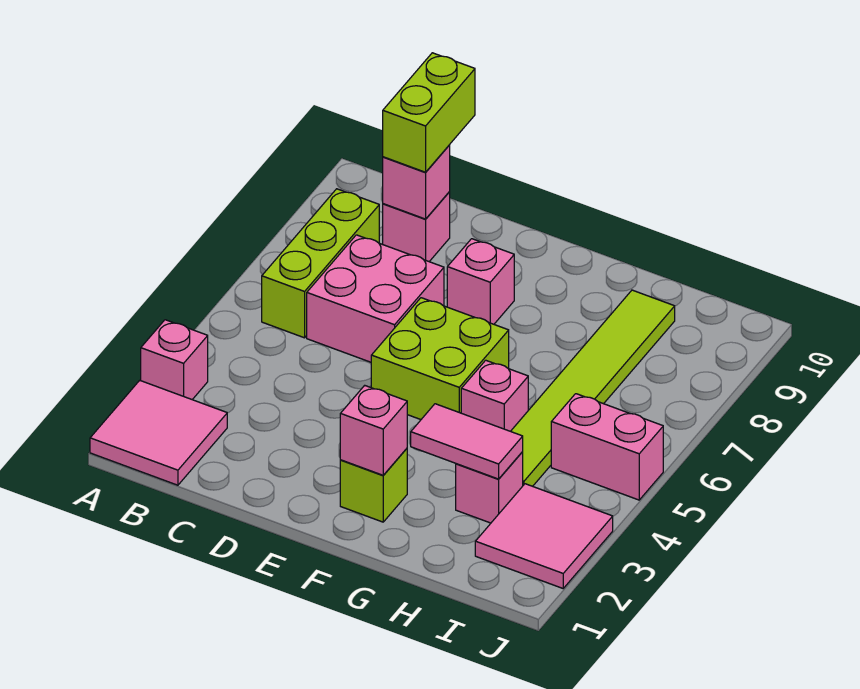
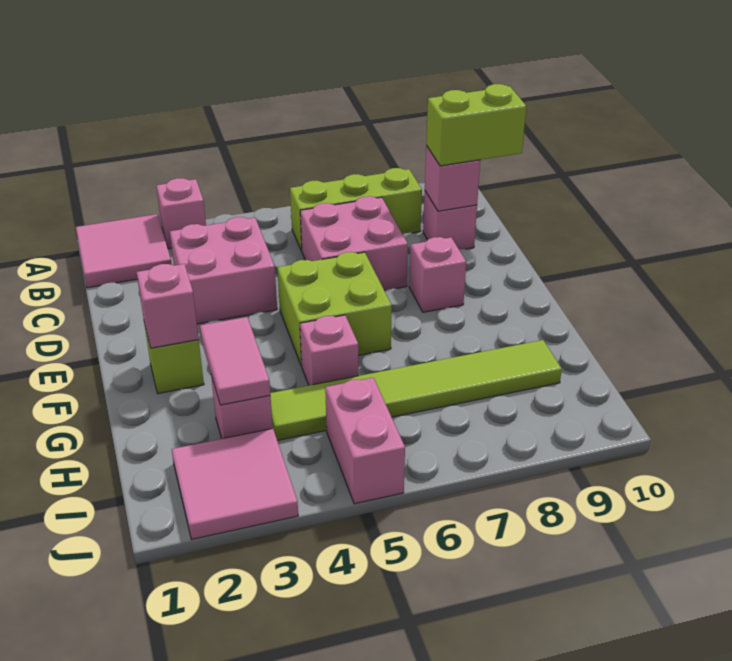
none -> pink 2x2 brick [170,217,277,324]

